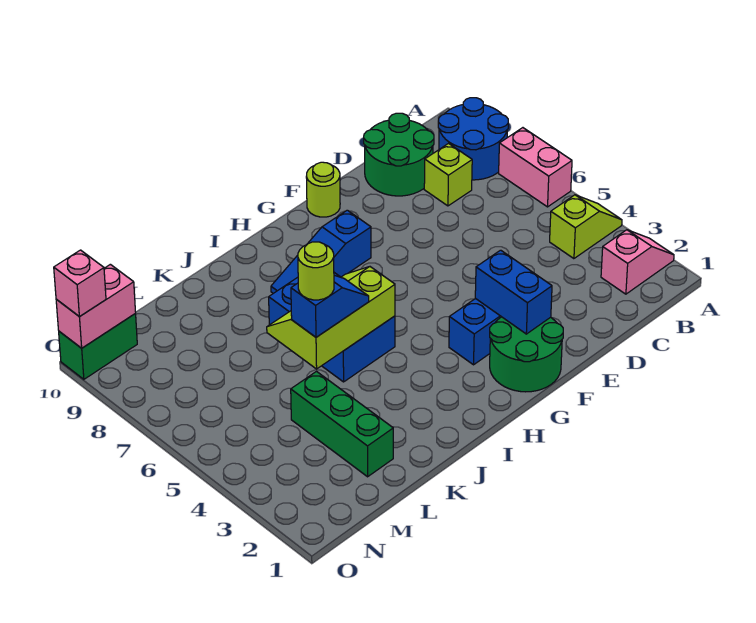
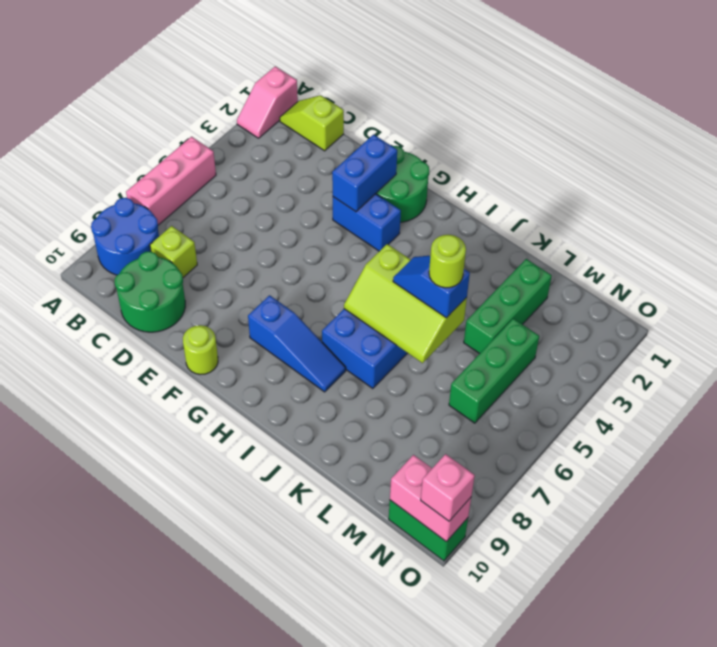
pink 1x2 slope [601,230,674,294] -> pink 1x2 slope turned to [237,66,298,138]
lime 1x2 slope [550,195,622,259] -> lime 1x2 slope moved to [280,95,344,151]
pink 1x2 brick [499,128,572,207] -> pink 1x3 brick [126,137,216,225]
none -> green 1x3 brick [449,319,539,423]

